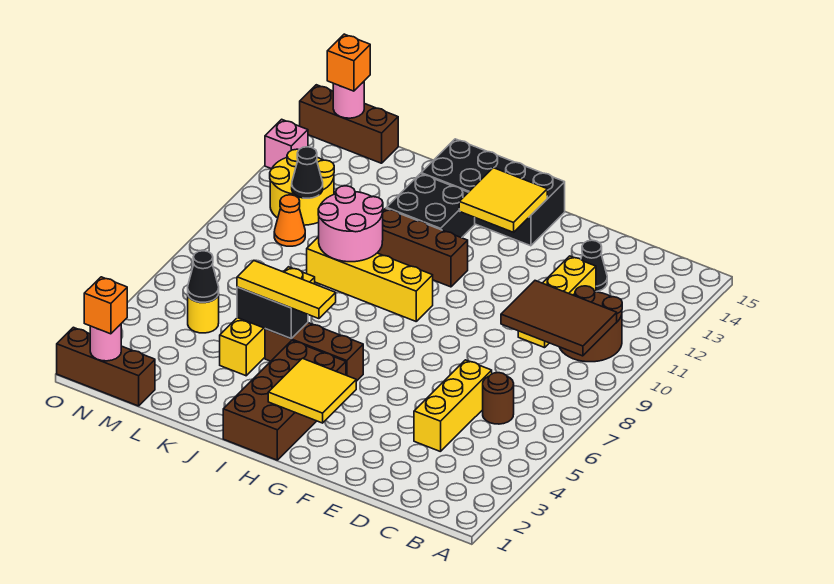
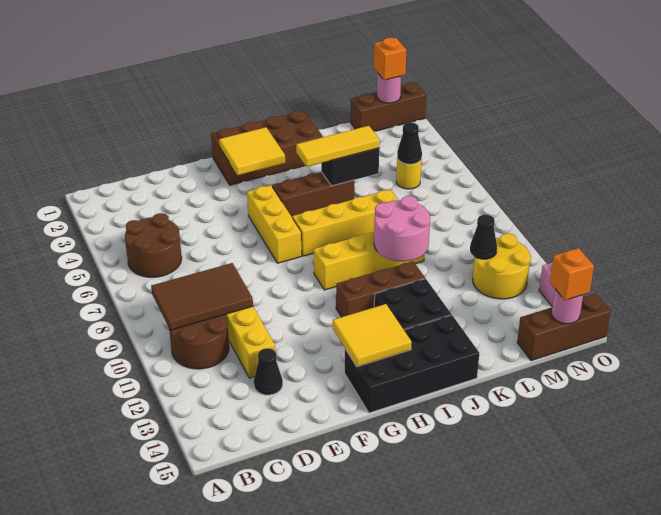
brown 1x1 round brick [483,373,514,424] -> brown 2x2 round brick [125,213,182,277]
yellow 1x3 brick [414,360,492,452] -> yellow 1x3 brick moved to [247,185,302,263]
brown 2x4 brick [223,341,346,460] -> brown 2x4 brick turned to [211,110,323,185]
yellow 1x4 brick [220,267,315,376] -> yellow 1x4 brick turned to [292,190,398,256]
orange 1x1 cone [274,195,305,246] -> none

